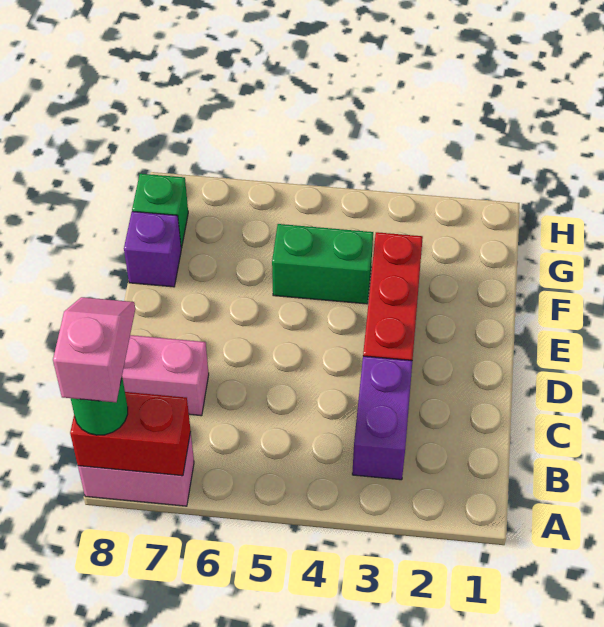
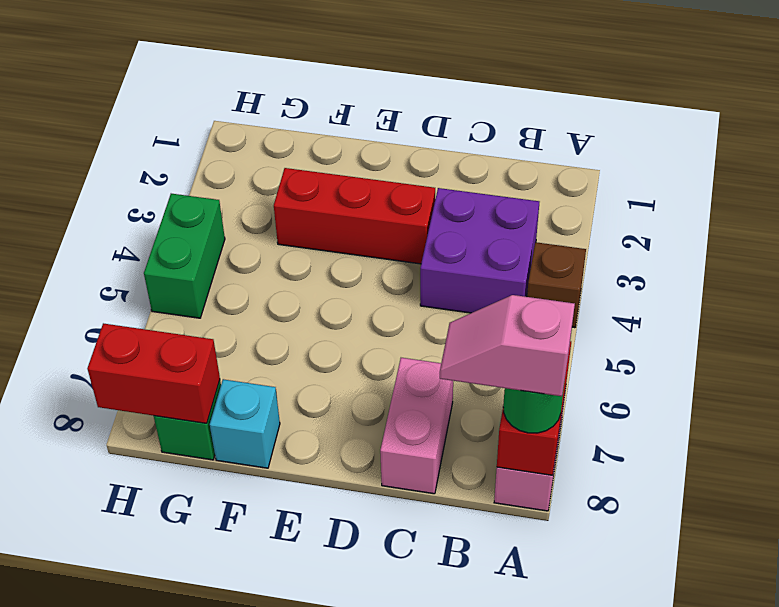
none -> brown 1x1 brick [527,242,586,328]
purple 1x2 brick [352,356,412,480] -> purple 2x2 brick [420,188,539,313]
green 1x2 brick [272,224,373,304] -> green 1x2 brick moved to [144,194,225,318]
purple 1x1 brick [124,211,181,287] -> cyan 1x1 brick [210,379,280,468]
none -> red 1x2 brick [87,323,220,423]

